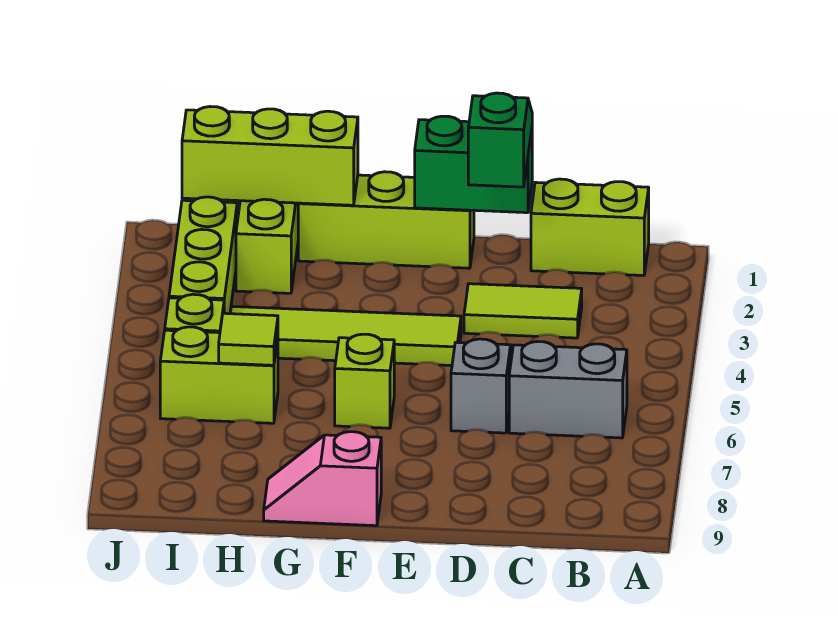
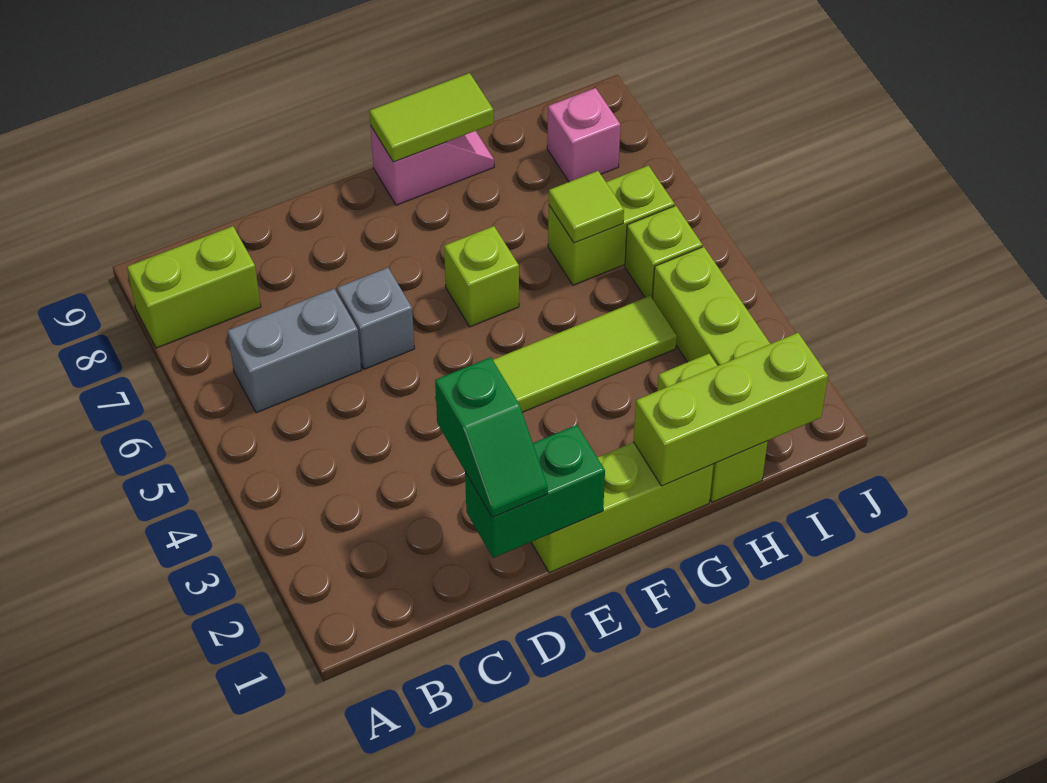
lime 1x2 brick [531,179,649,276] -> lime 1x2 brick moved to [127,226,261,348]
lime 1x2 tile [464,284,582,338] -> lime 1x2 tile moved to [369,73,494,162]
none -> pink 1x1 brick [547,88,620,182]

